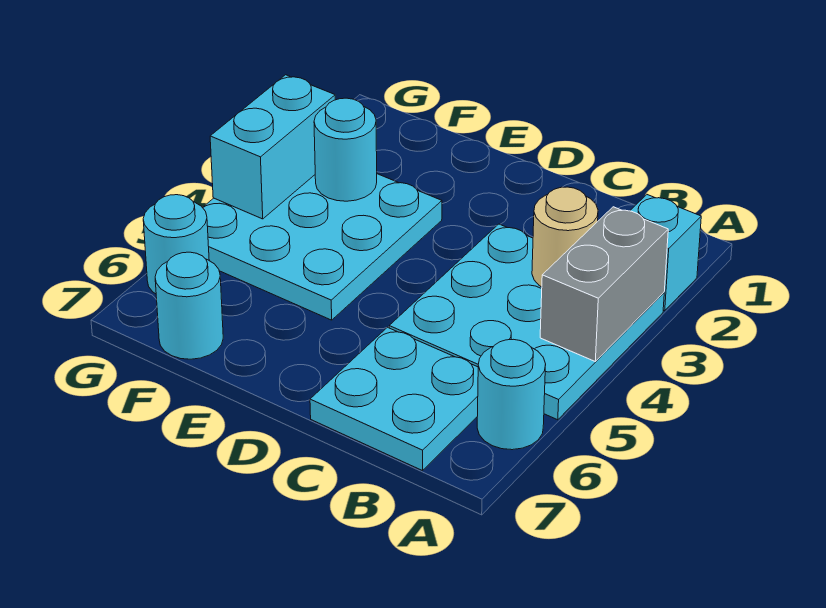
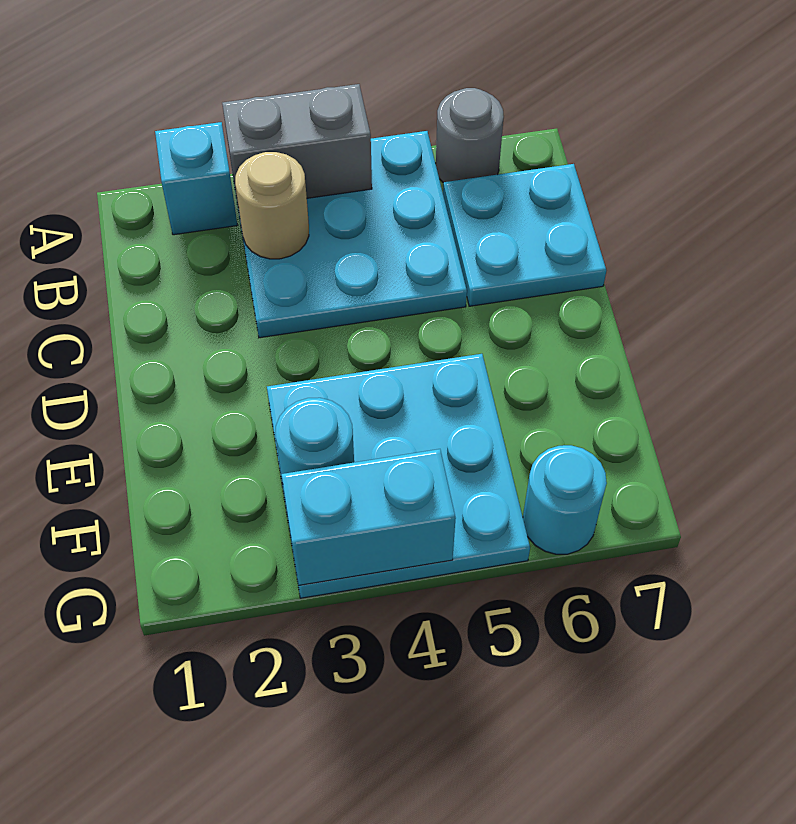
cyan 1x1 round brick [477,339,546,450] -> grey 1x1 round brick [436,88,504,183]
cyan 1x1 round brick [155,252,223,359] -> none

